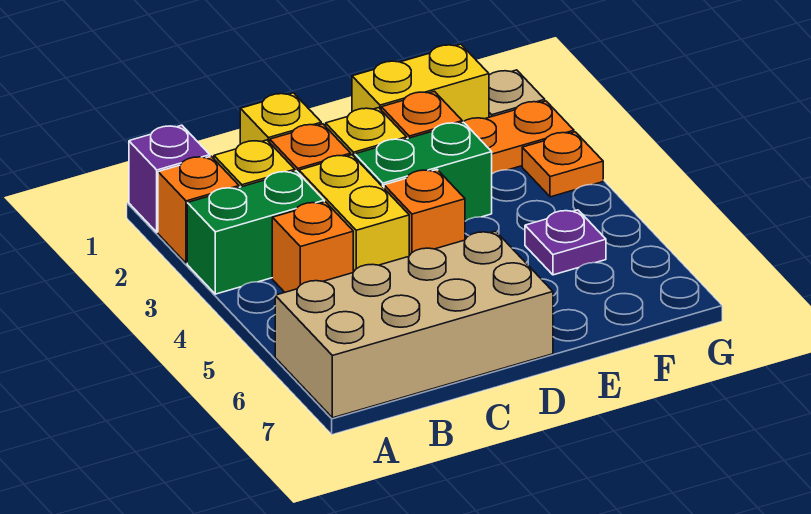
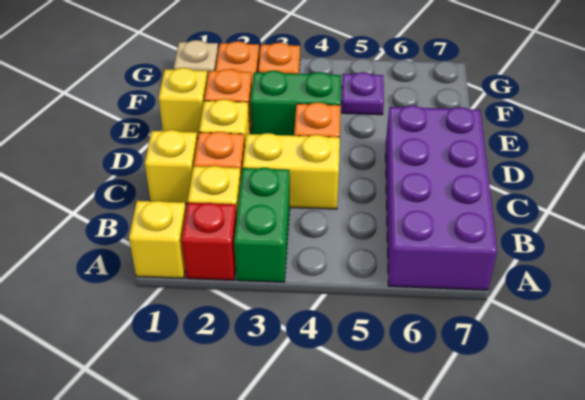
purple 1x1 brick [129,125,210,232] -> yellow 1x1 brick [129,201,186,278]
orange 1x1 brick [158,156,239,263] -> red 1x1 brick [181,203,237,280]
tan 2x4 brick [275,231,553,418] -> purple 2x4 brick [386,106,497,290]
orange 1x1 brick [272,202,353,292] -> none
green 1x2 brick [355,122,492,221] -> green 1x2 brick turned to [250,71,341,136]
yellow 1x2 brick [352,44,489,122] -> yellow 1x1 brick [159,68,208,138]

